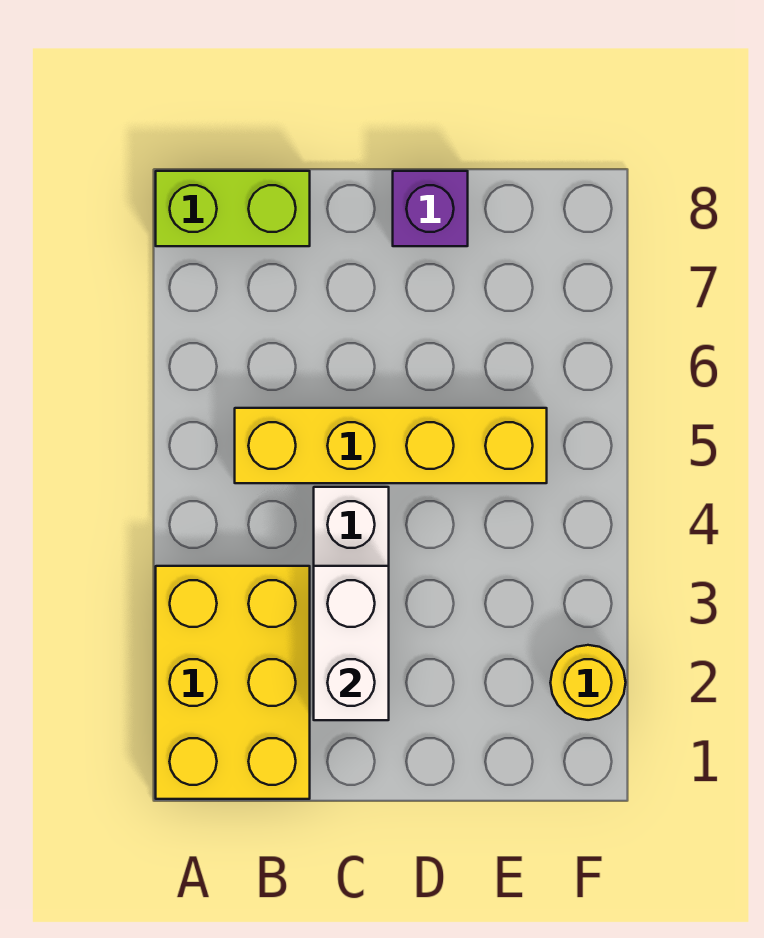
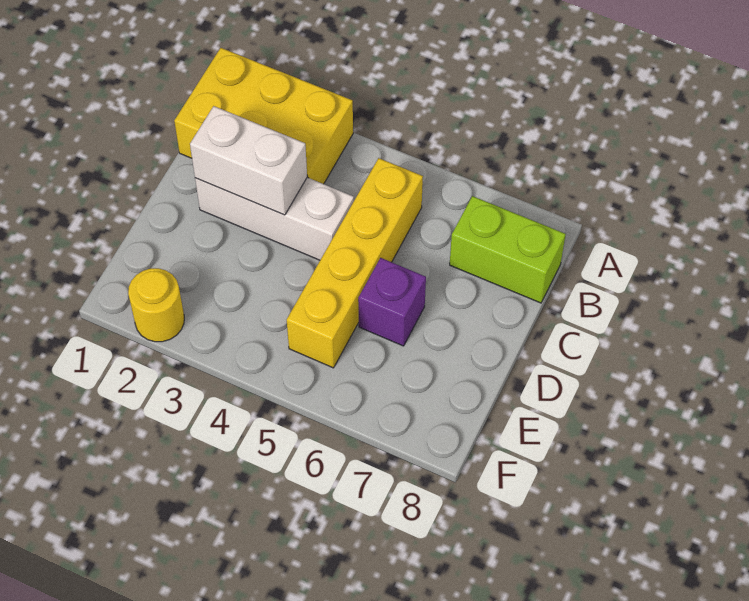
lime 1x2 brick [156,171,310,246] -> lime 1x2 brick turned to [450,196,566,303]
purple 1x1 brick [393,171,468,246] -> purple 1x1 brick moved to [358,258,426,346]

